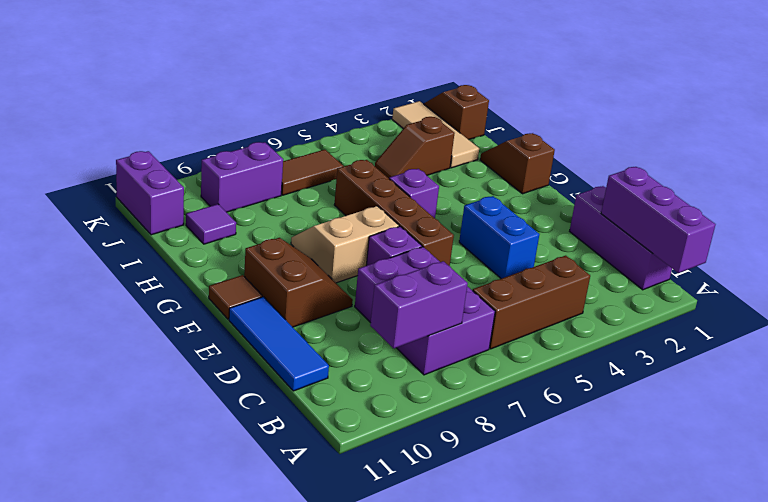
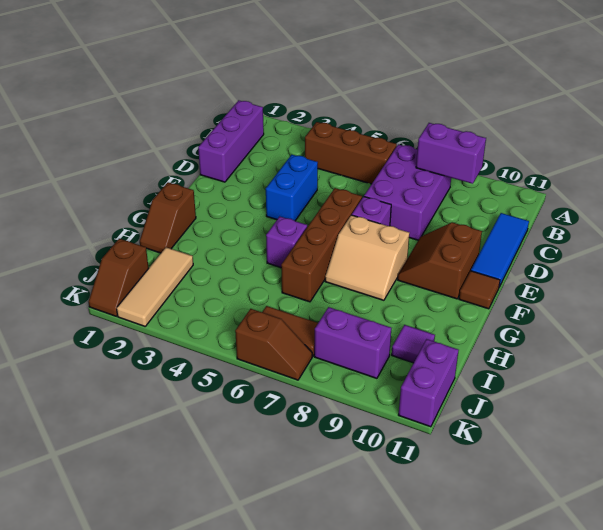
purple 1x3 brick [601,167,715,273] -> none
brown 1x2 slope [375,117,455,178] -> brown 1x2 slope moved to [235,309,312,380]

